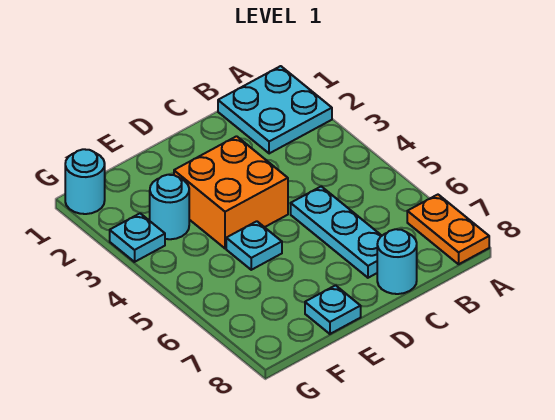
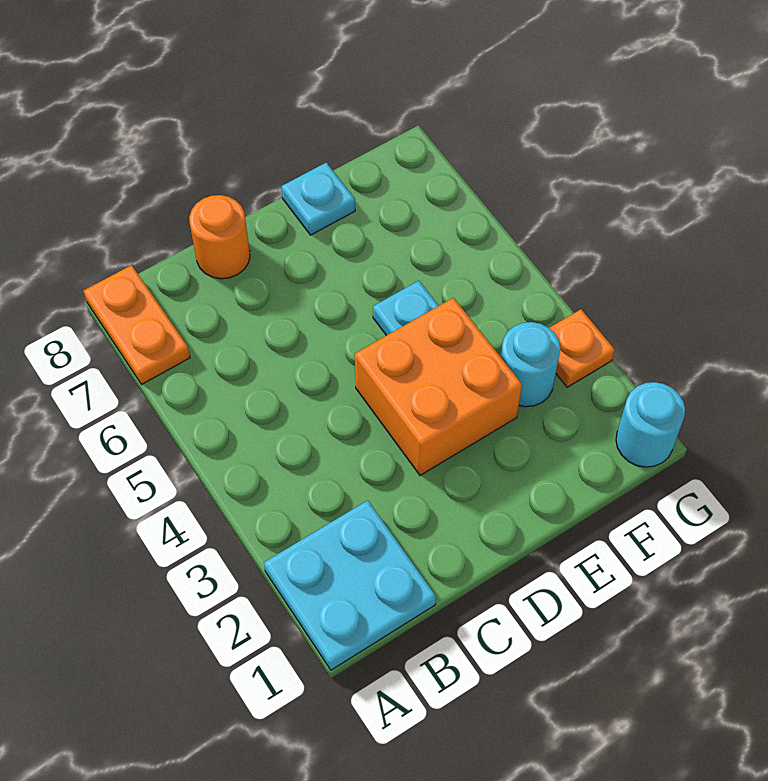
cyan 1x3 plate [291,186,382,278] -> none
cyan 1x1 round brick [377,229,417,294] -> orange 1x1 round brick [189,195,250,279]
cyan 1x1 plate [110,213,165,262] -> orange 1x1 plate [550,309,615,387]

